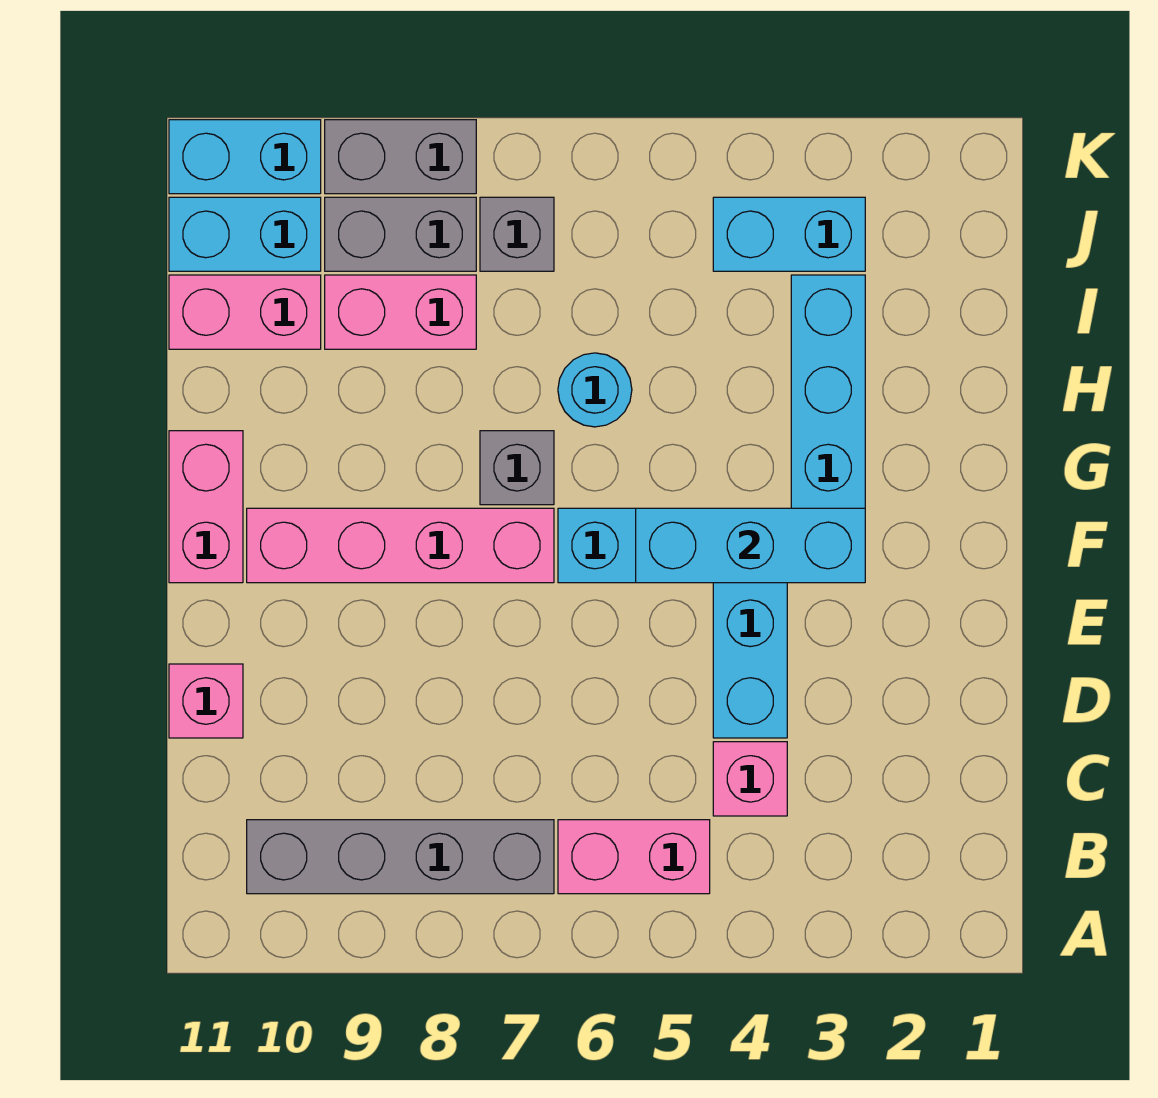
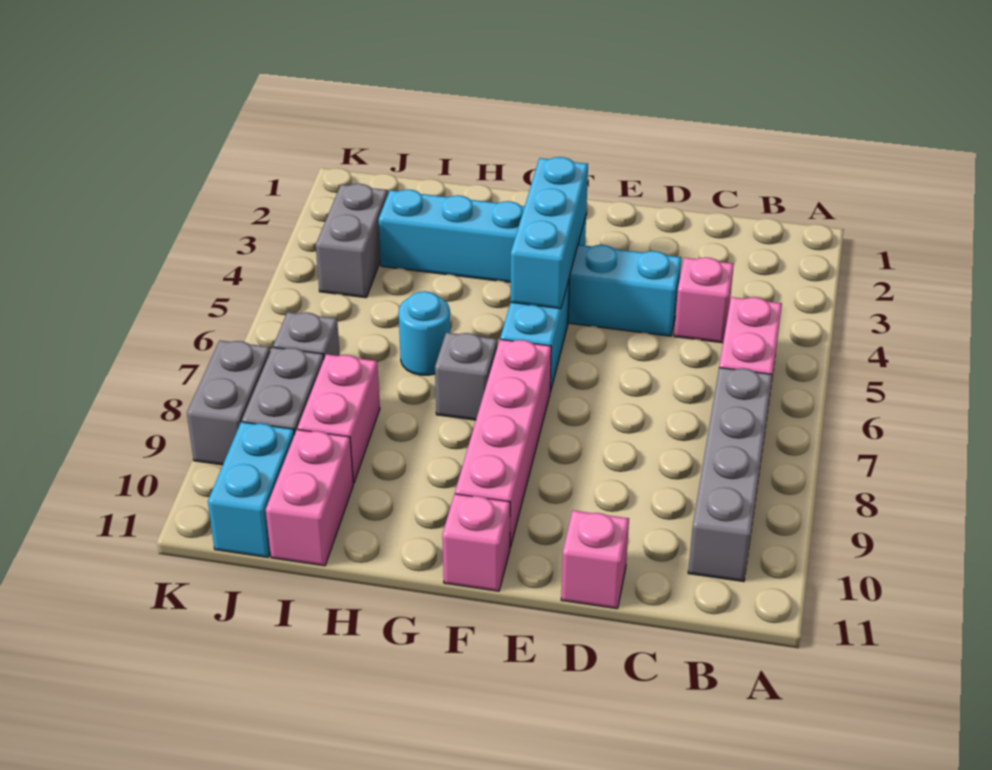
pink 1x2 brick [169,431,243,583] -> pink 1x1 brick [442,494,510,591]
cyan 1x2 brick [713,197,865,271] -> grey 1x2 brick [316,184,388,298]
cyan 1x2 brick [169,120,321,194] -> none

